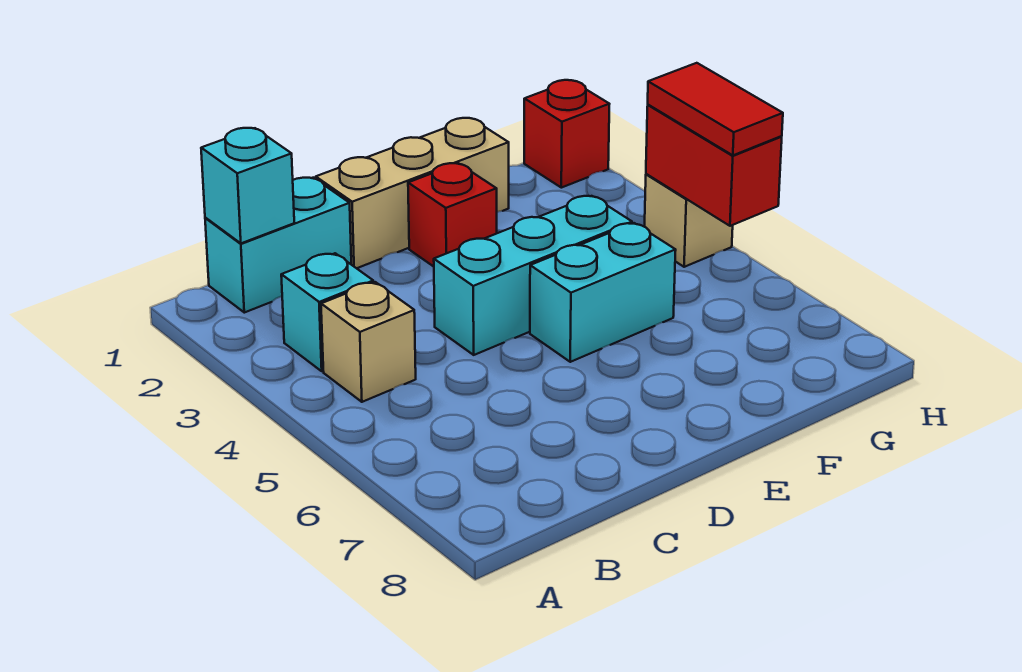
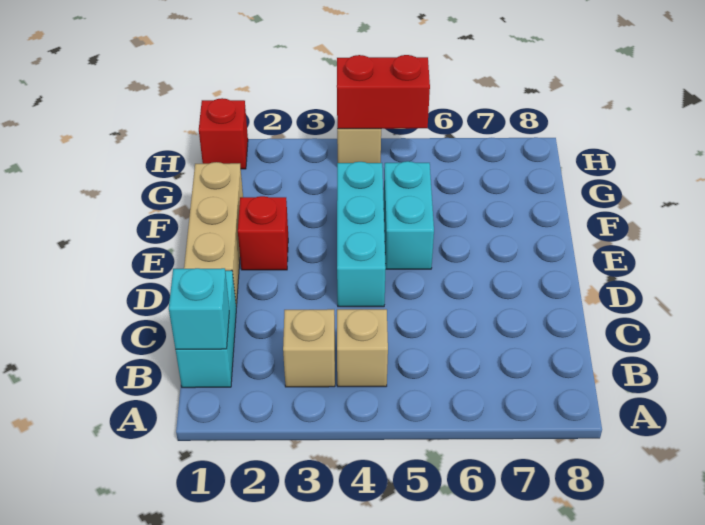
cyan 1x1 brick [281,253,373,371] -> tan 1x1 brick [283,309,335,387]
red 1x2 tile [648,63,783,155] -> none

